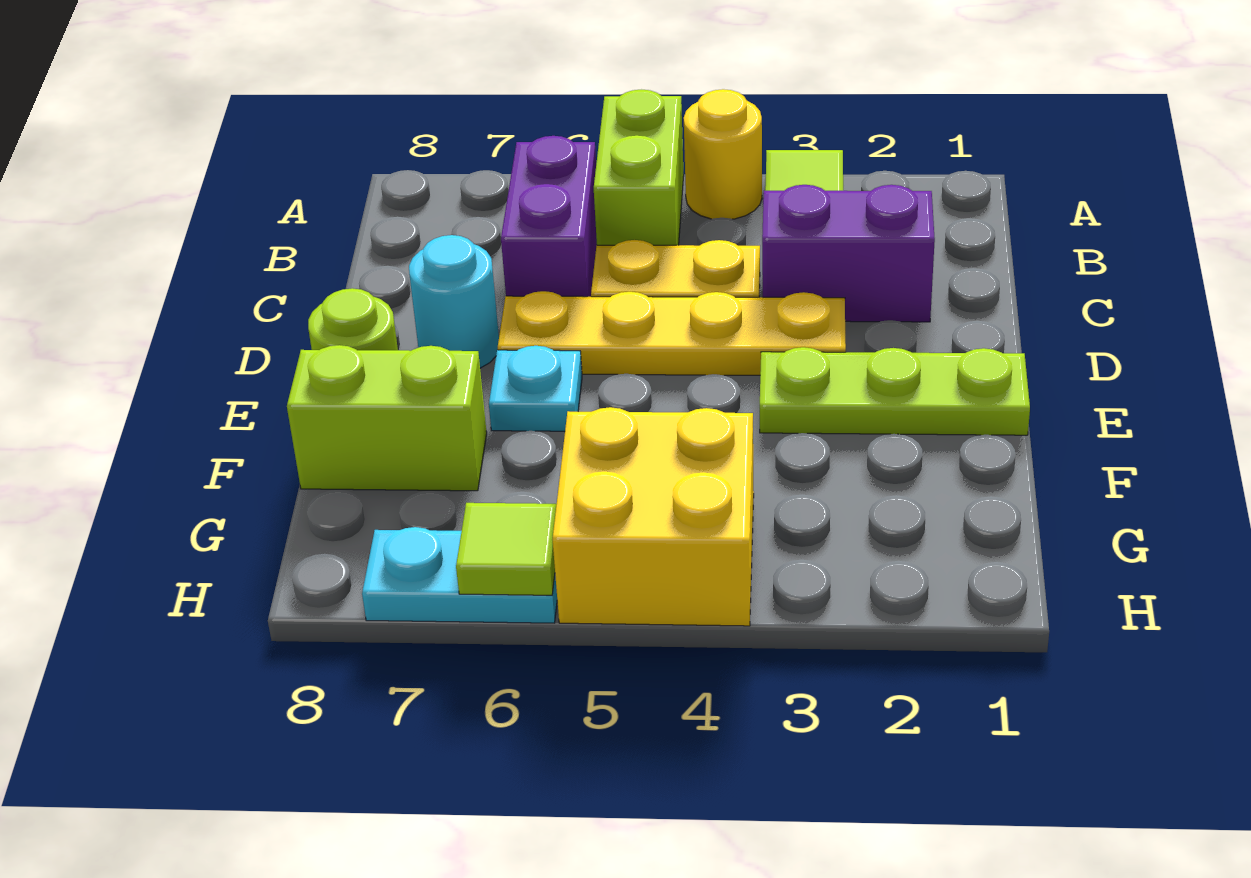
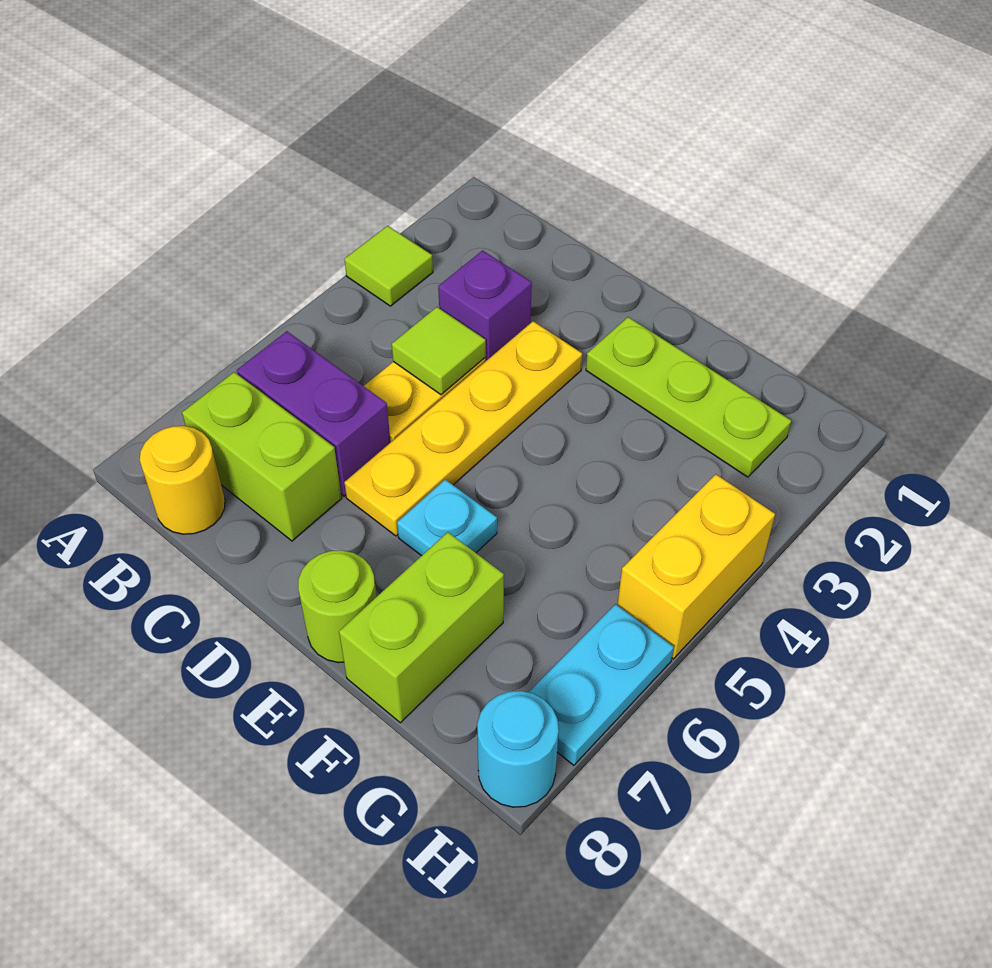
yellow 1x1 round brick [684,89,762,219] -> yellow 1x1 round brick moved to [140,426,225,534]
lime 1x2 brick [594,90,684,245] -> lime 1x2 brick moved to [182,372,342,541]
purple 1x2 brick [762,185,935,322] -> purple 1x1 brick [438,251,532,361]
cyan 1x1 round brick [409,235,499,368] -> cyan 1x1 round brick moved to [477,691,559,807]
lime 1x3 plate [760,347,1030,435] -> lime 1x3 plate turned to [586,317,791,477]
yellow 2x2 brick [552,407,754,626] -> yellow 1x2 brick [617,474,775,659]
lime 1x1 tile [456,503,557,595] -> lime 1x1 tile moved to [392,307,486,395]

